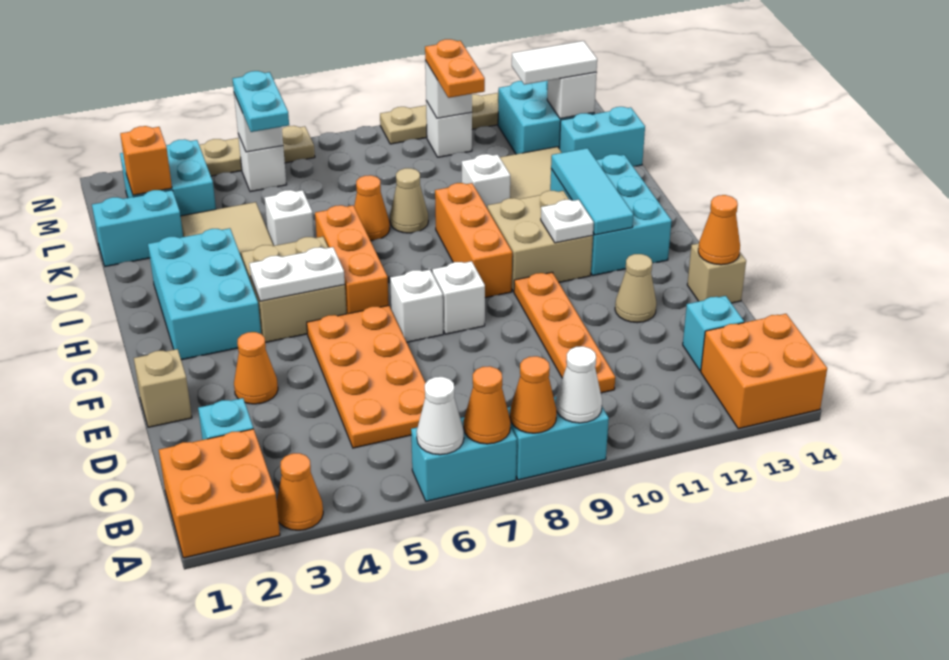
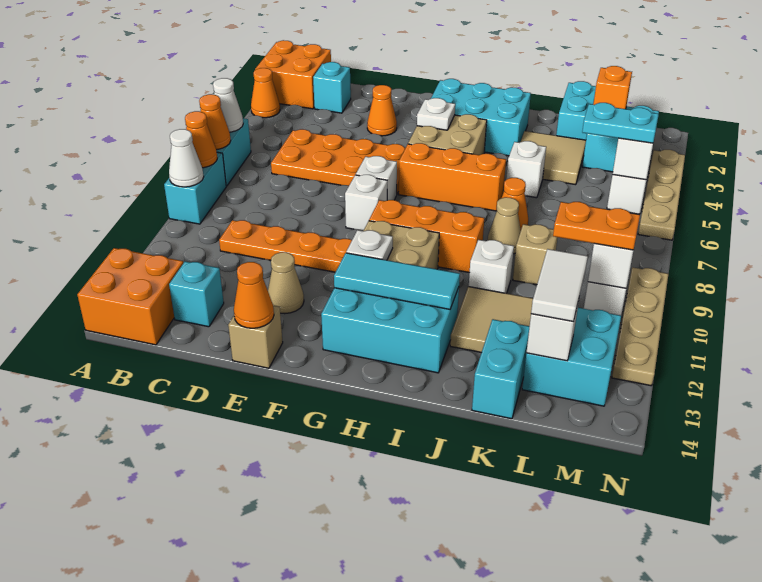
tan 1x1 brick [134,349,192,427] -> tan 1x1 brick moved to [513,224,558,285]
white 1x2 plate [249,247,345,301] -> white 1x1 plate [417,98,455,130]

